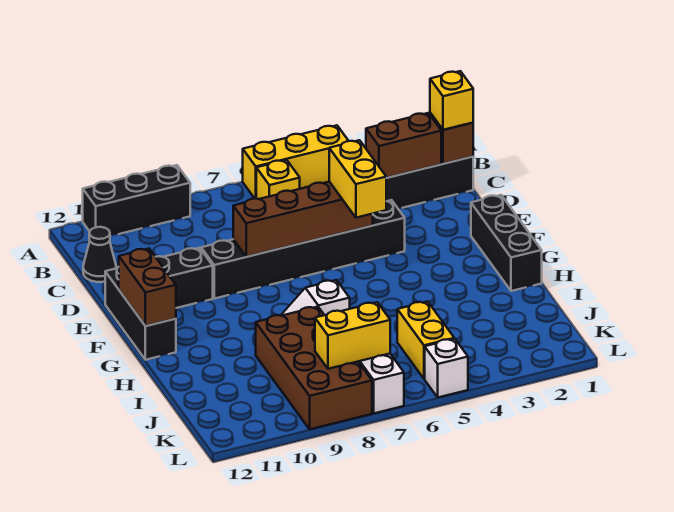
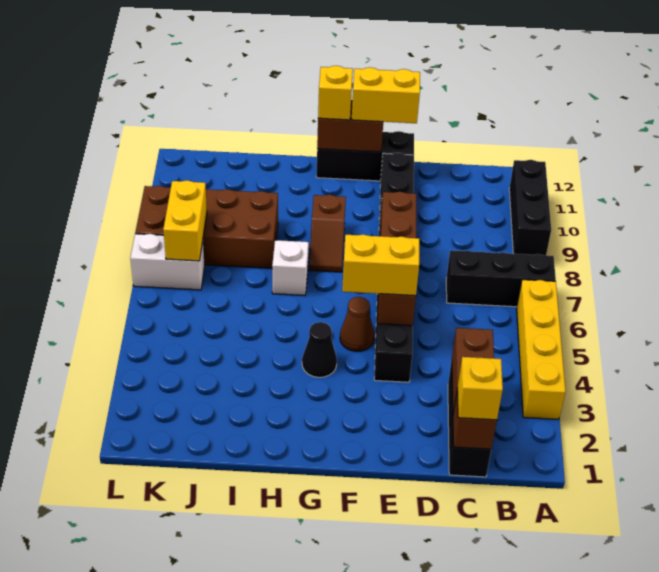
yellow 1x3 brick [243,125,348,199] -> yellow 1x4 brick [517,280,566,419]
yellow 1x1 brick [256,160,300,199] -> yellow 1x1 brick moved to [318,66,353,120]
black 1x1 cone [83,227,116,282] -> black 1x1 cone moved to [302,322,337,377]
black 1x3 brick [471,195,542,291] -> black 1x3 brick moved to [446,250,556,307]
none -> brown 1x1 cone [340,297,374,351]
none -> brown 1x2 slope [309,195,346,272]
yellow 1x2 brick [397,301,454,379] -> yellow 1x2 brick moved to [352,67,420,123]
white 1x1 brick [425,339,468,397] -> none

